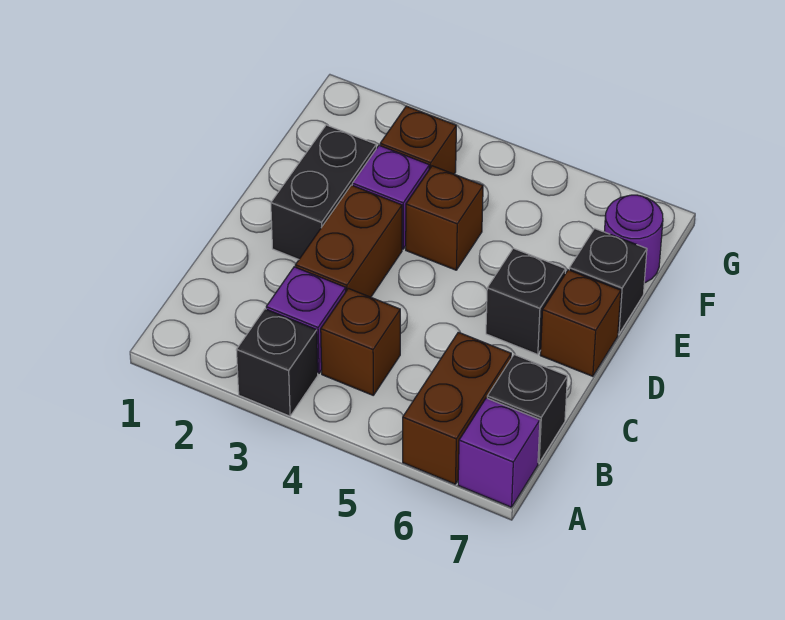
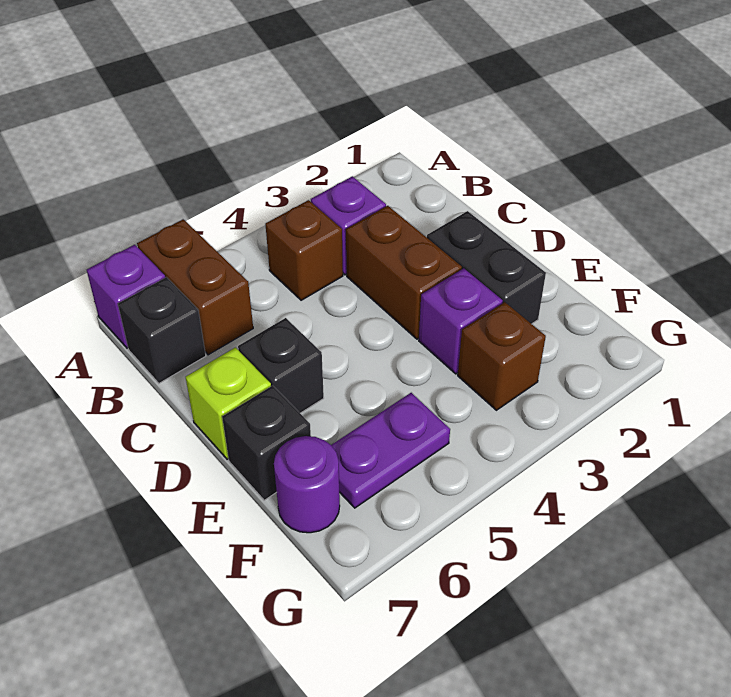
black 1x1 brick [236,309,318,416] -> none
brown 1x1 brick [540,270,621,376] -> lime 1x1 brick [186,347,271,459]
brown 1x1 brick [406,166,483,270] -> none
none -> purple 1x2 plate [331,393,450,508]

